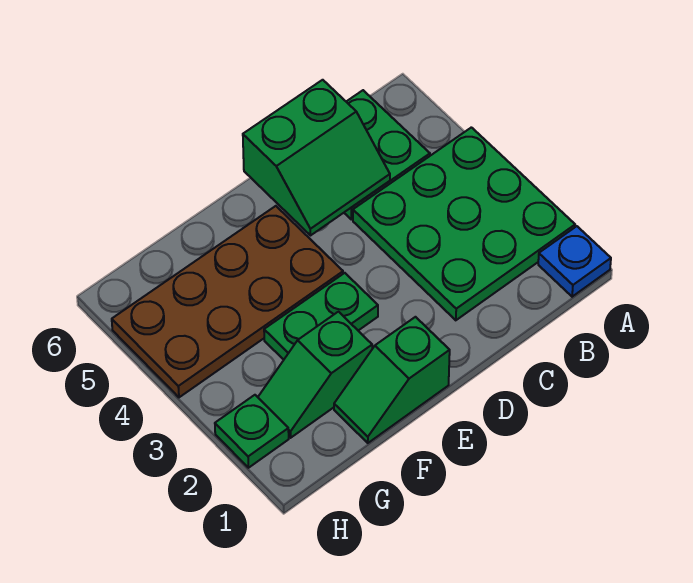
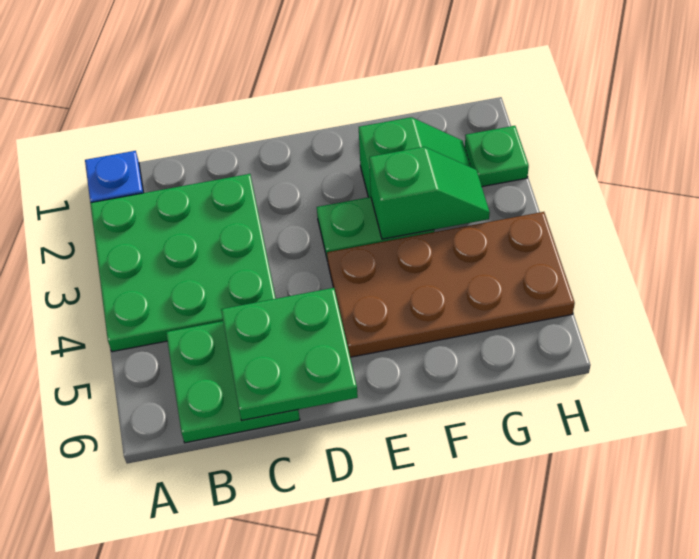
green 2x2 slope [243,80,390,235] -> green 2x2 plate [221,288,358,420]
green 1x2 slope [334,317,450,443] -> green 1x2 slope moved to [369,147,490,239]

